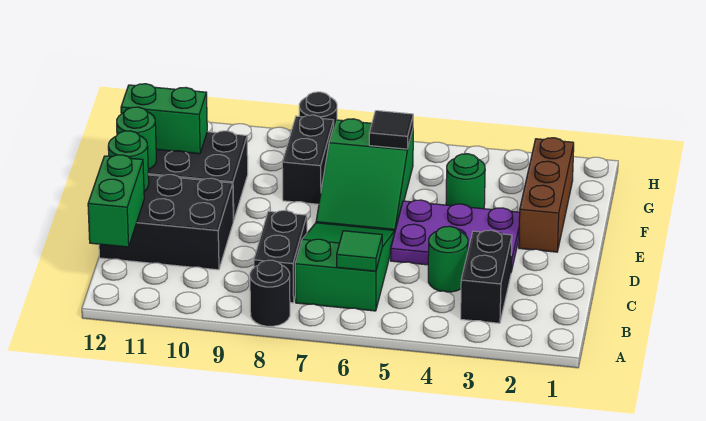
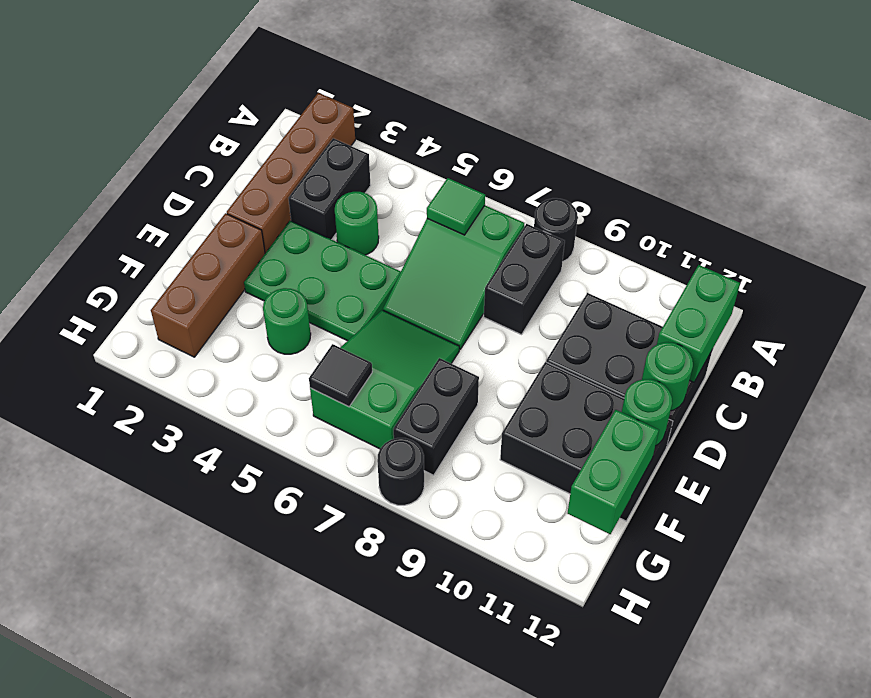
none -> brown 1x4 brick [227,93,355,253]
purple 2x3 plate [391,200,520,272] -> green 2x3 plate [244,221,401,341]
green 1x2 brick [121,84,207,154] -> green 1x2 brick turned to [568,410,659,534]

